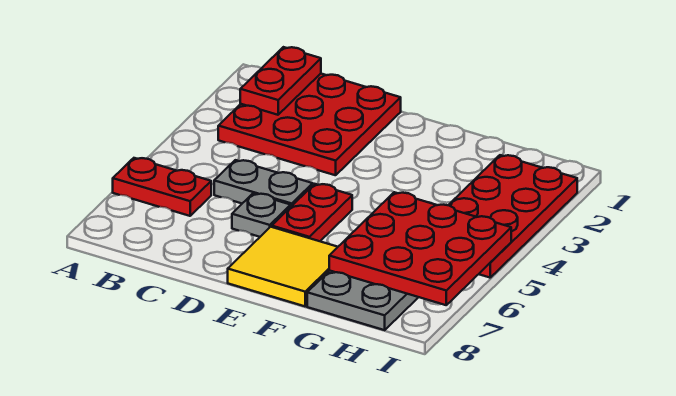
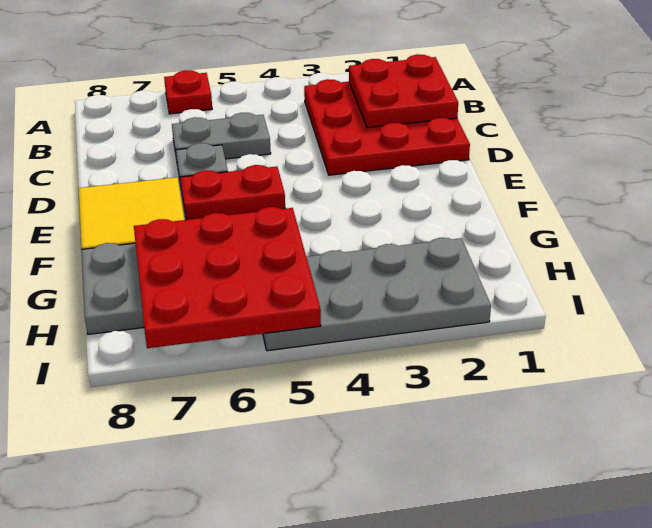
red 1x2 plate [113,158,211,216] -> red 1x1 plate [164,70,212,114]
red 1x2 plate [240,47,321,115] -> red 2x2 plate [349,54,458,128]
grey 1x2 plate [214,160,313,206] -> grey 1x2 plate turned to [172,113,271,160]
red 2x4 plate [449,155,577,278] -> grey 2x4 plate [263,238,491,351]

